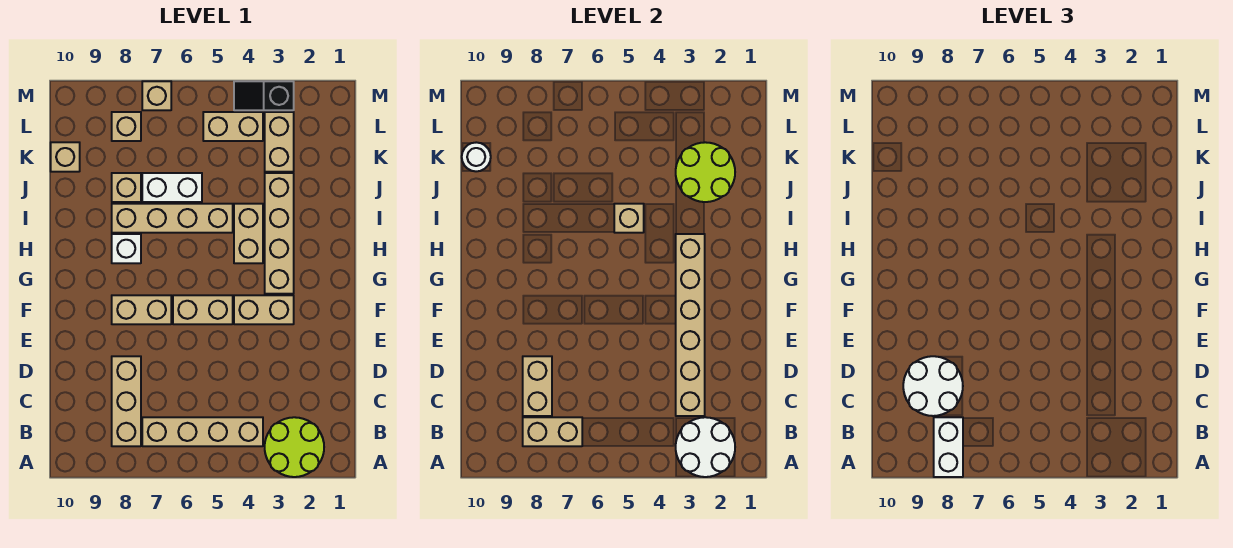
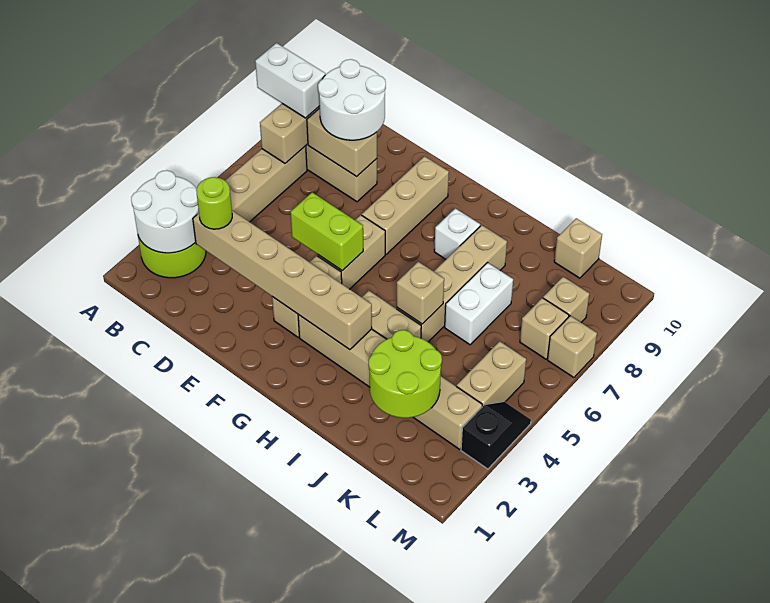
none -> lime 1x1 round brick [196,177,232,229]
none -> lime 1x2 brick [291,192,363,271]
tan 1x2 brick [112,295,171,324] -> tan 1x3 brick [362,156,449,254]
tan 1x1 brick [112,173,141,202] -> tan 1x1 brick moved to [520,298,569,359]
white 1x1 round brick [462,142,491,171] -> none

